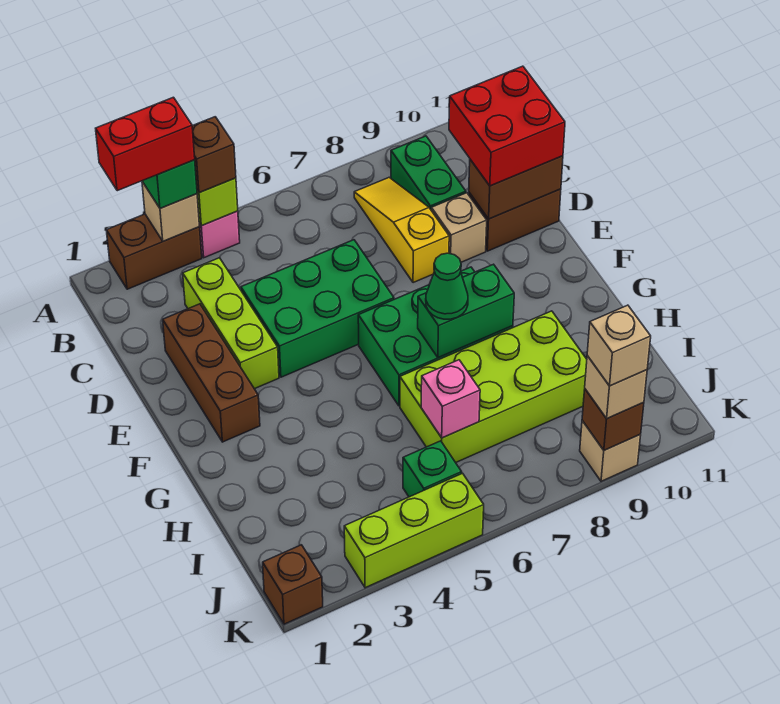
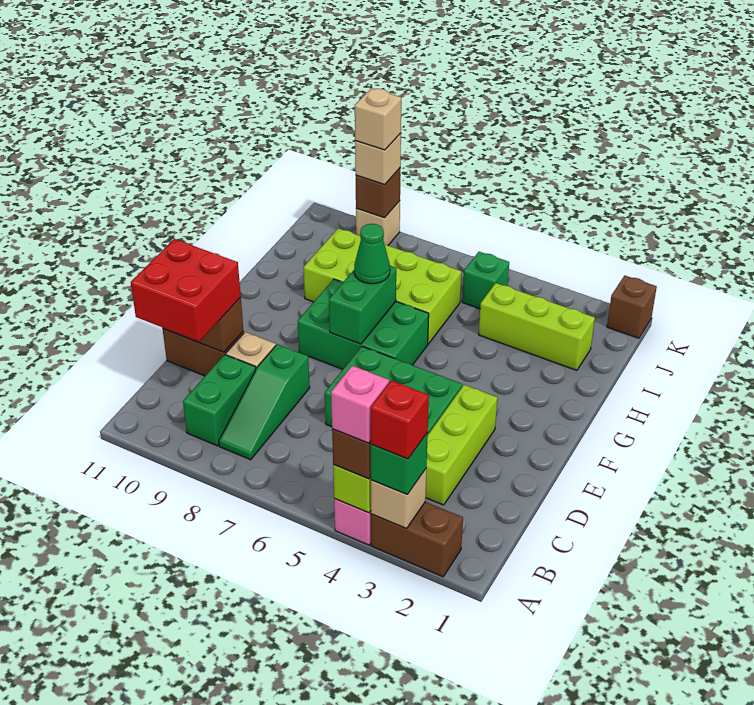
red 1x2 brick [96,97,195,191] -> red 1x1 brick [370,381,429,459]
yellow 1x3 slope [354,177,449,283] -> green 1x3 slope [219,344,310,460]
brown 1x3 brick [163,304,260,442] -> none
green 1x2 brick [418,264,514,358] -> green 1x2 brick turned to [329,266,396,344]
pink 1x1 brick [421,360,480,438] -> pink 1x1 brick moved to [331,366,389,443]
lime 1x3 brick [344,473,484,588] -> lime 1x3 brick moved to [479,283,595,370]

